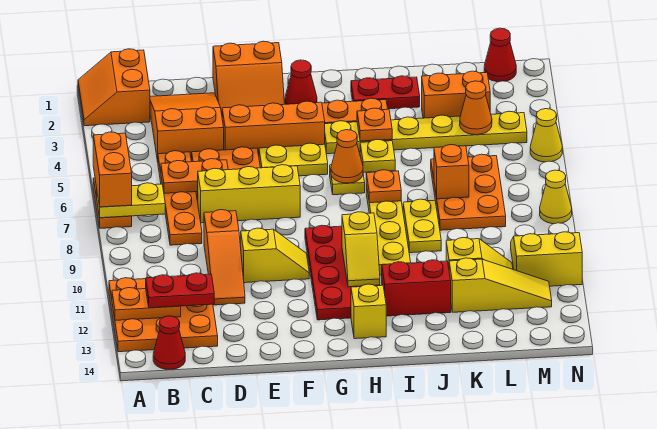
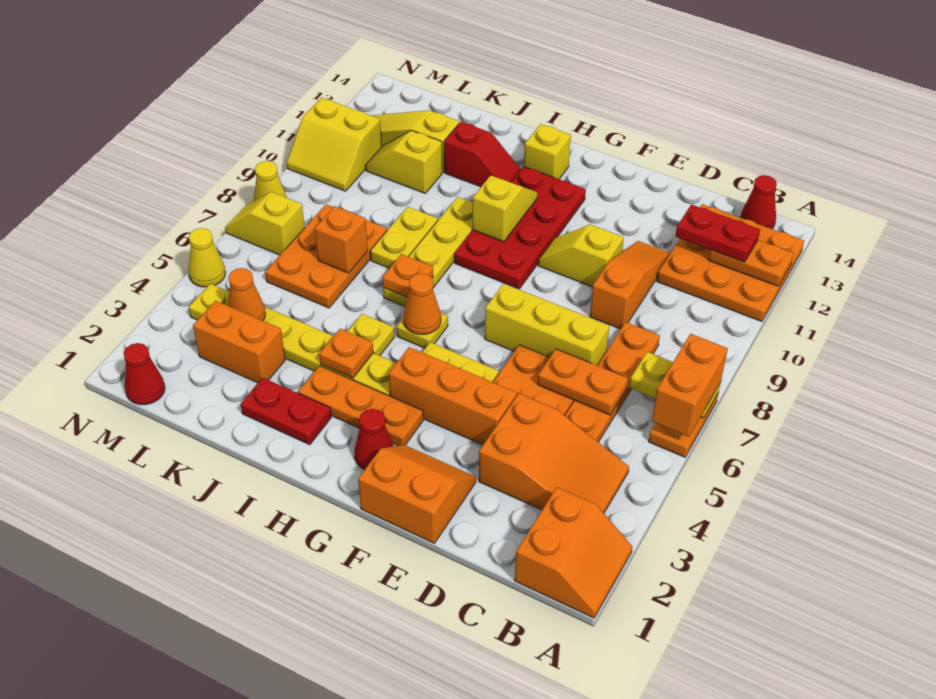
orange 2x3 slope [150,93,224,161] -> orange 2x3 slope turned to [479,394,629,513]
red 1x2 brick [382,260,451,316] -> red 1x2 slope [444,122,521,187]
none -> yellow 1x2 slope [225,192,305,255]

